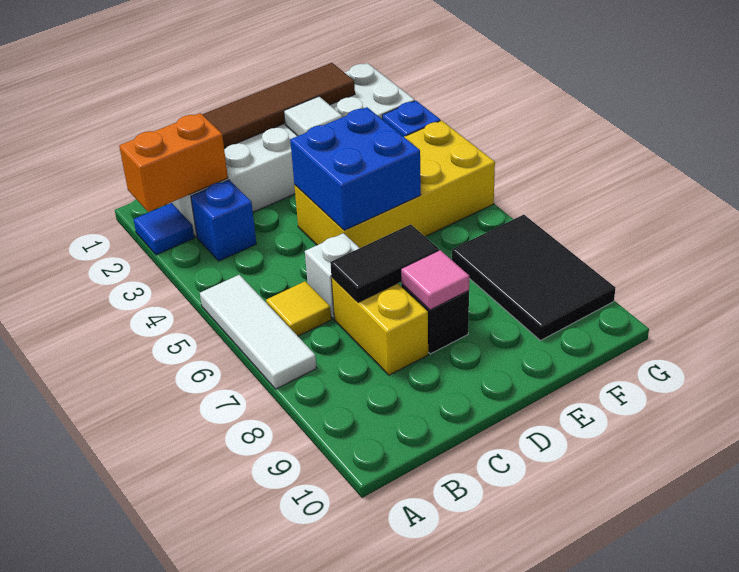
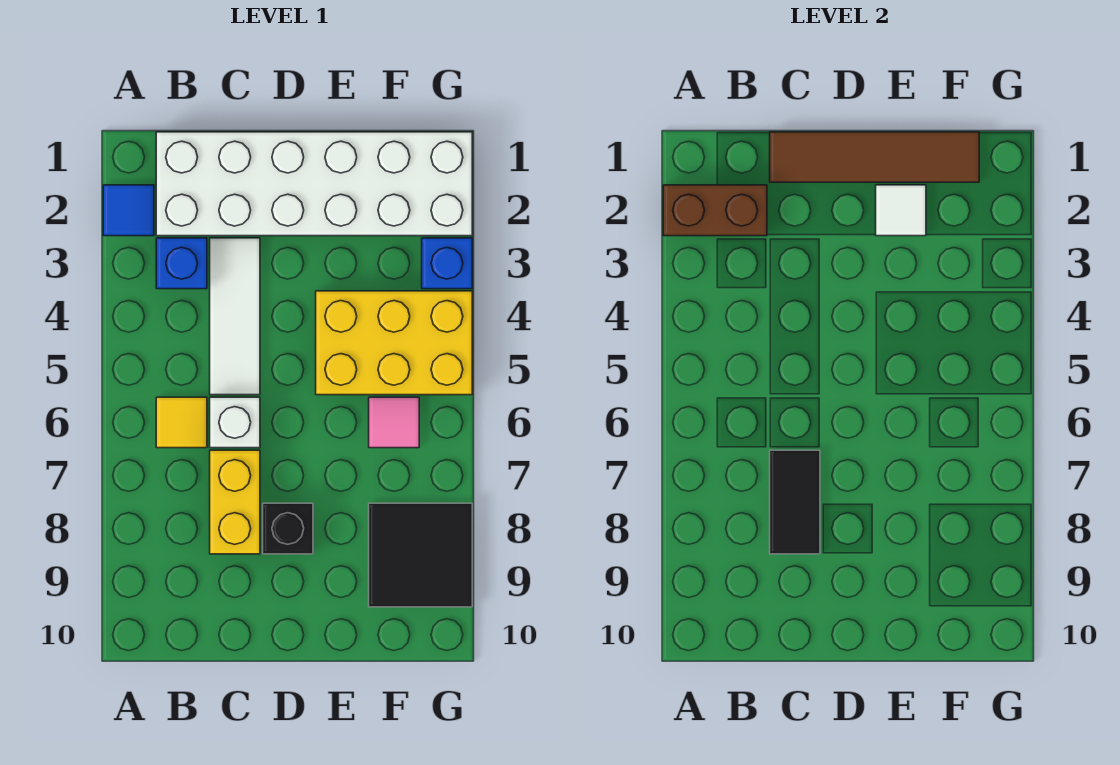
orange 1x2 brick [119,113,228,212] -> brown 1x2 brick [663,185,767,236]
white 1x3 tile [200,275,317,389] -> white 1x3 tile moved to [210,238,260,395]
black 1x2 tile [330,224,439,302] -> black 1x2 tile turned to [770,450,820,554]
yellow 2x4 brick [294,120,495,248] -> yellow 2x3 brick [316,291,472,395]
blue 2x2 brick [290,107,421,230] -> none
pink 1x1 tile [401,250,469,310] -> pink 1x1 tile moved to [369,397,419,448]
black 2x3 tile [452,215,615,341] -> black 2x2 tile [369,503,472,607]

